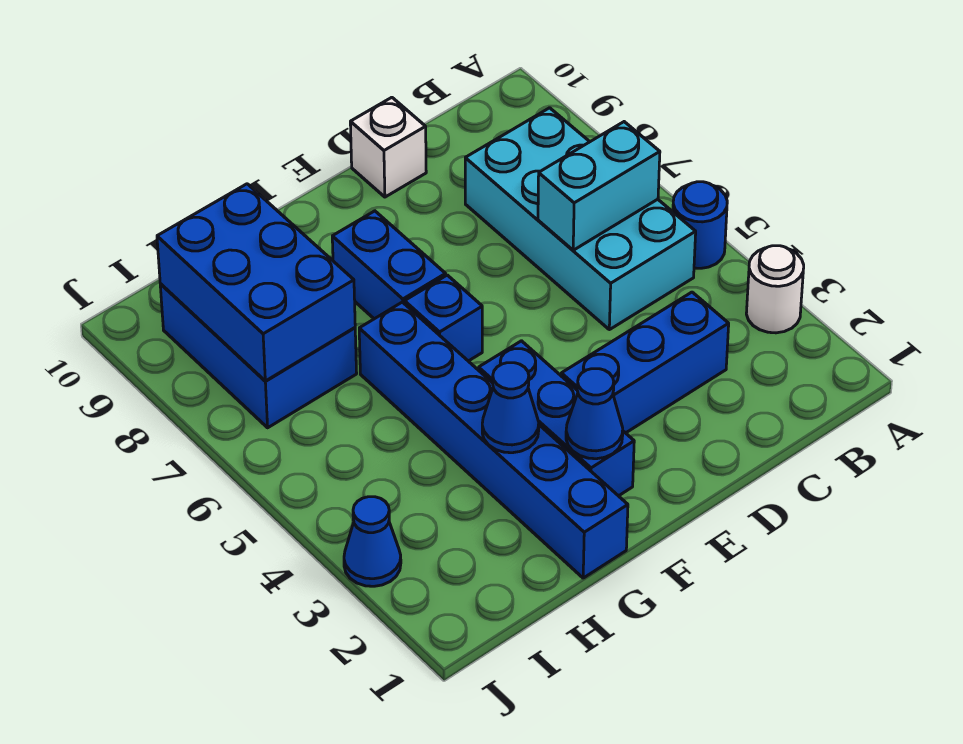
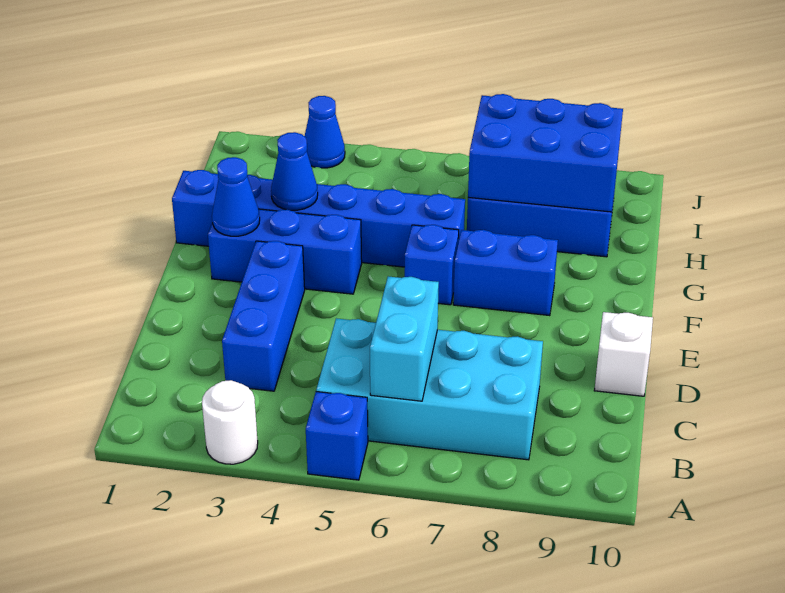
blue 1x1 round brick [673,182,727,268] -> blue 1x1 brick [306,392,368,480]

